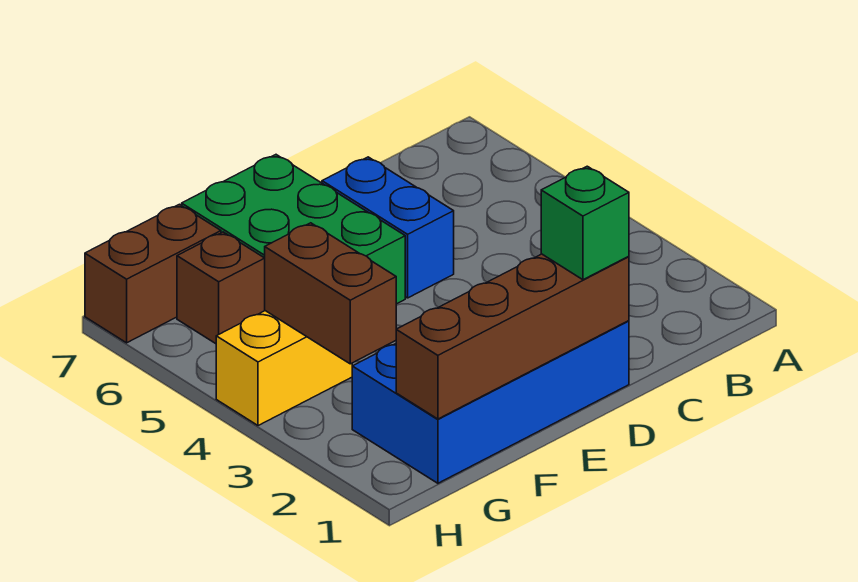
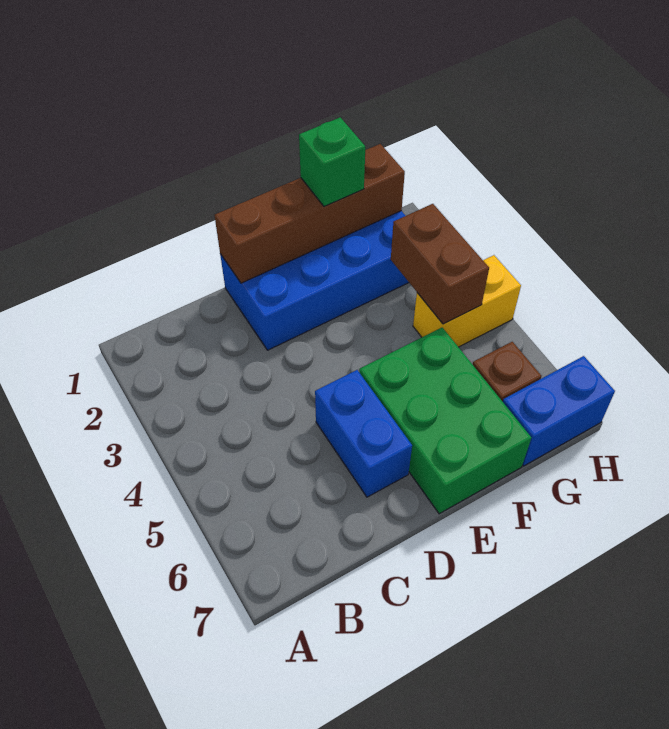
green 1x1 brick [541,166,629,280] -> green 1x1 brick moved to [299,117,365,207]
brown 1x2 brick [85,204,221,343] -> blue 1x2 brick [503,356,615,466]

